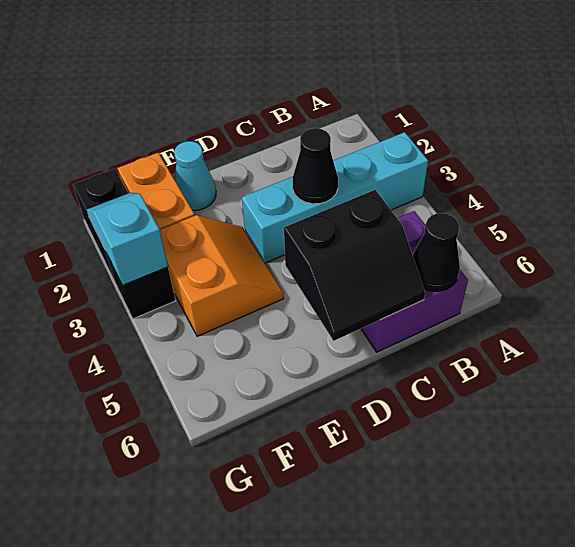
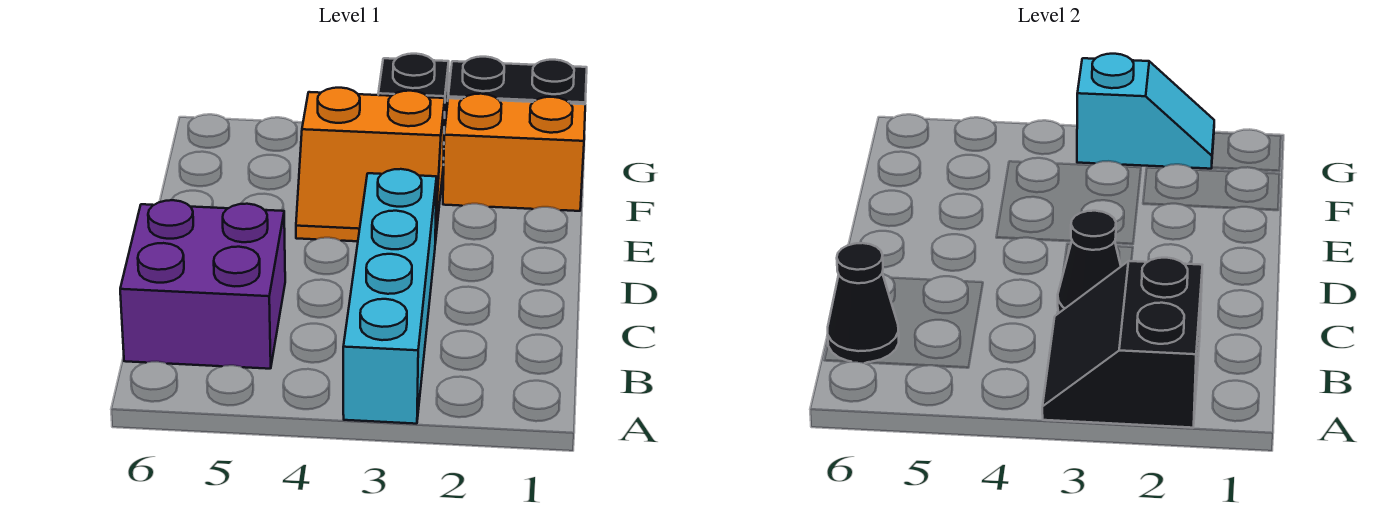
black 2x2 slope [284,190,425,341] -> black 2x2 slope moved to [1042,258,1202,428]
cyan 1x1 cone [174,141,216,210] -> none

